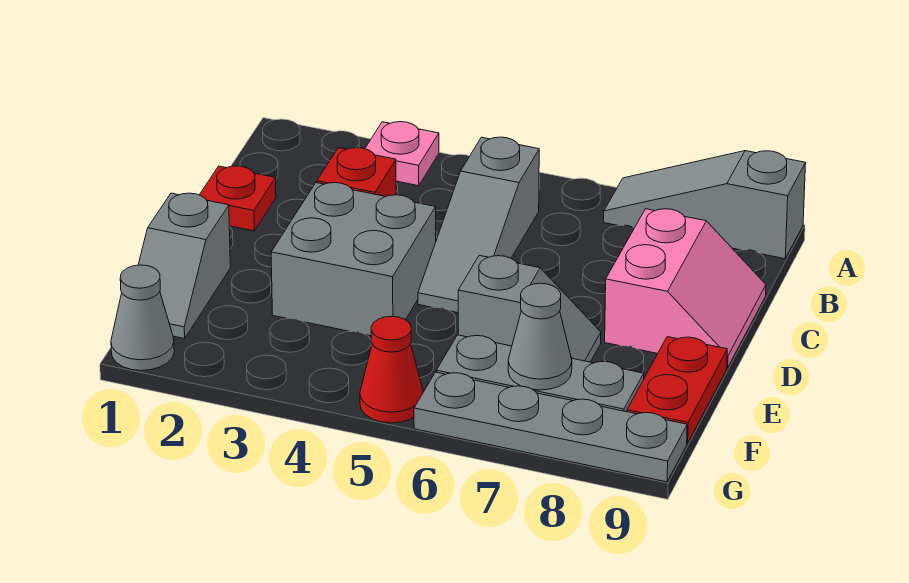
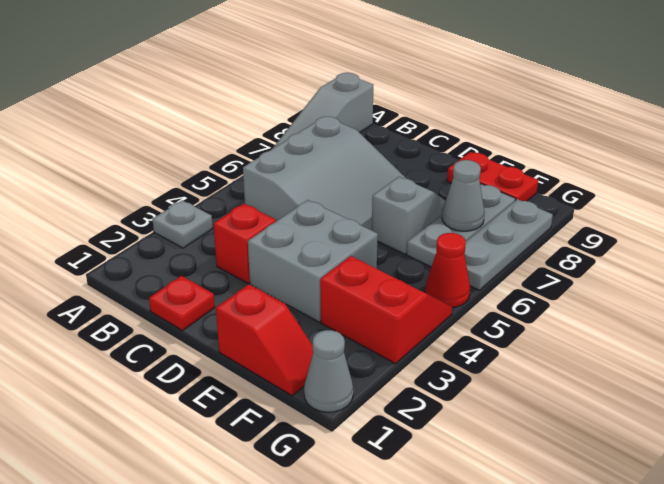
pink 1x1 plate [365,122,439,186] -> grey 1x1 plate [152,200,213,248]
grey 1x3 slope [418,137,539,313] -> grey 3x3 slope [243,117,407,230]
pink 2x2 slope [605,209,766,368] -> none
grey 1x2 slope [138,193,230,339] -> red 1x2 slope [216,284,313,396]
none -> red 2x2 slope [320,256,452,364]
grey 1x4 plate [414,372,687,482] -> grey 1x3 plate [464,199,553,290]

